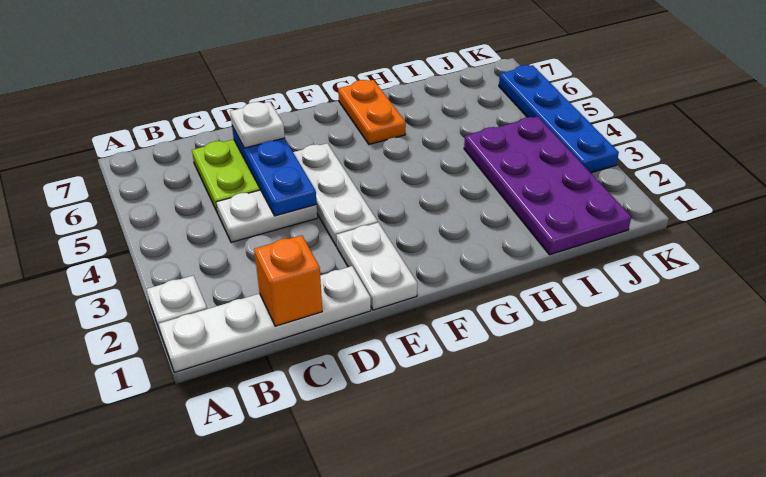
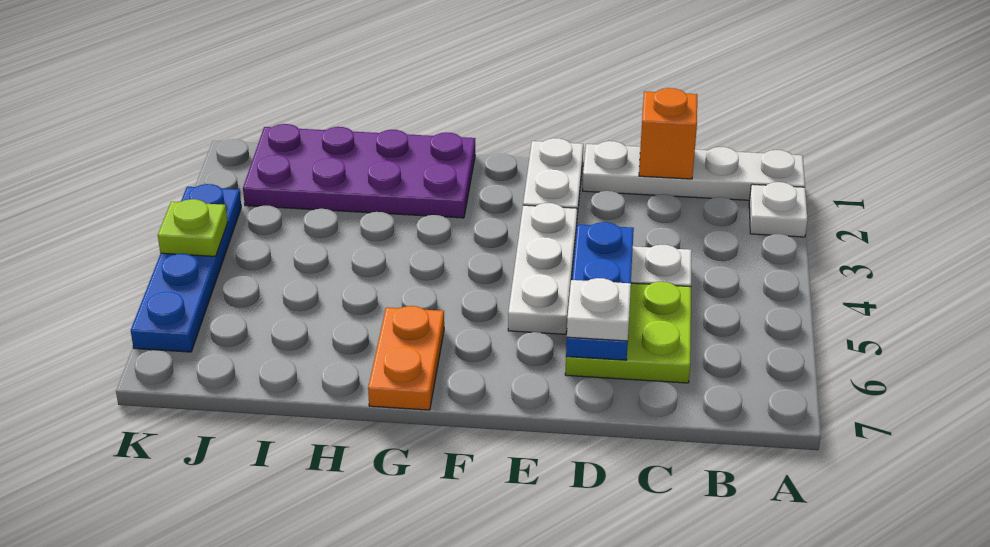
purple 2x4 plate [464,116,631,255] -> purple 2x4 plate turned to [243,124,475,218]
none -> lime 1x1 plate [158,199,228,257]

